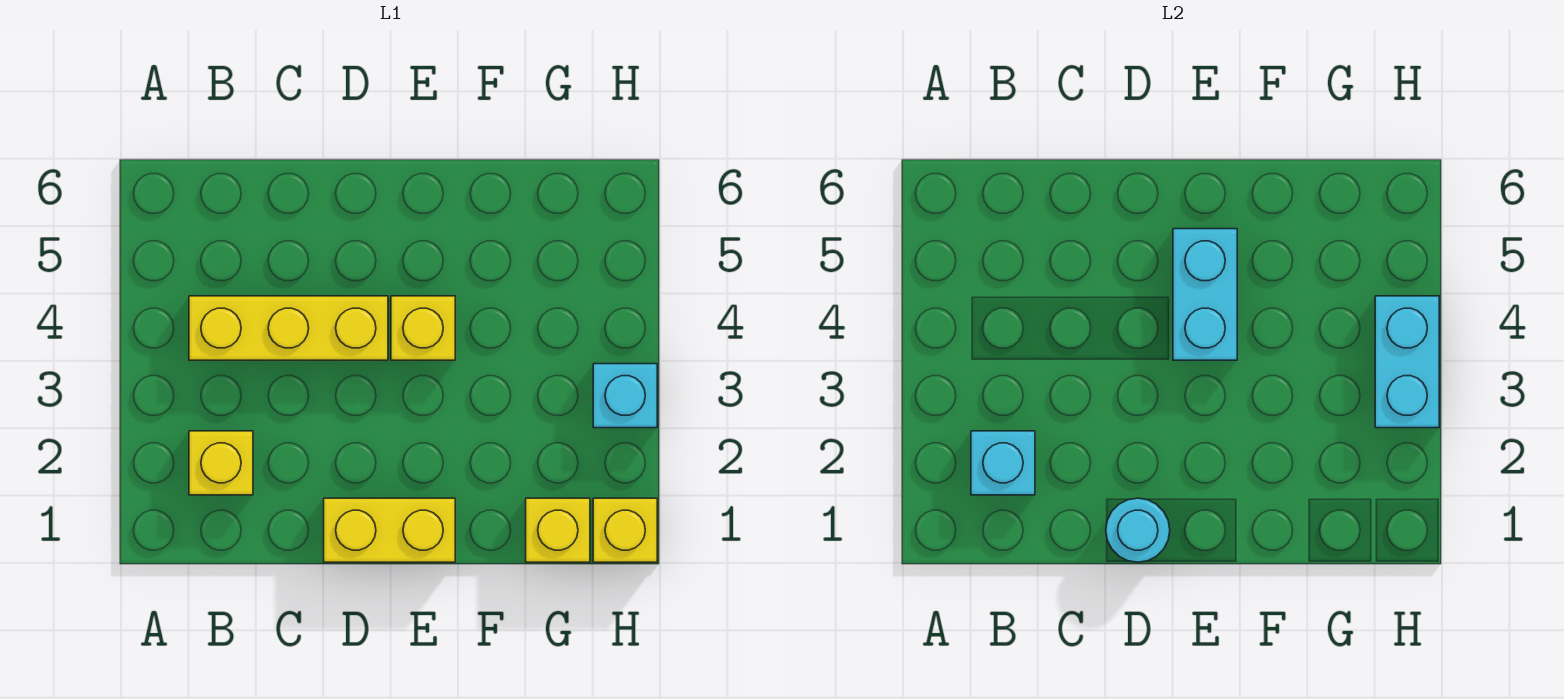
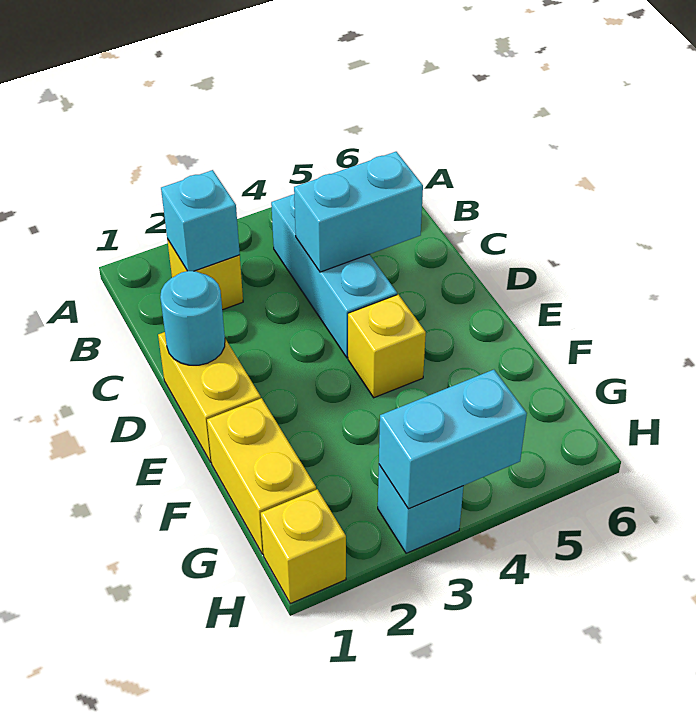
yellow 1x3 brick [189,296,388,360] -> cyan 1x3 brick [271,194,397,358]
cyan 1x2 brick [1173,229,1237,360] -> cyan 1x2 brick moved to [294,152,423,272]
yellow 1x1 brick [526,498,590,562] -> yellow 1x2 brick [207,398,316,554]

